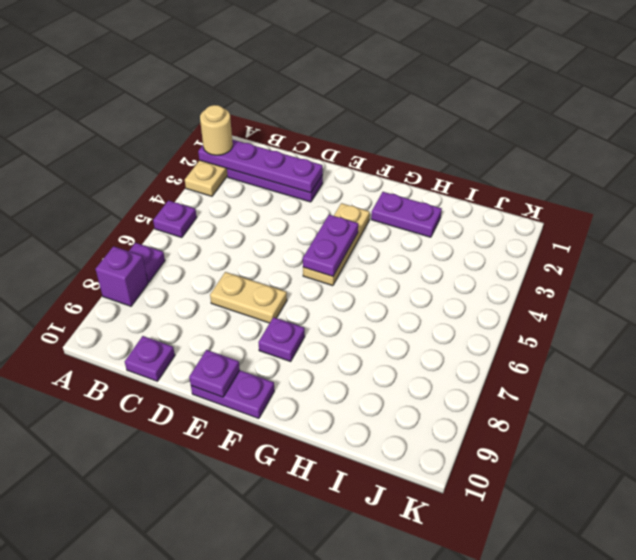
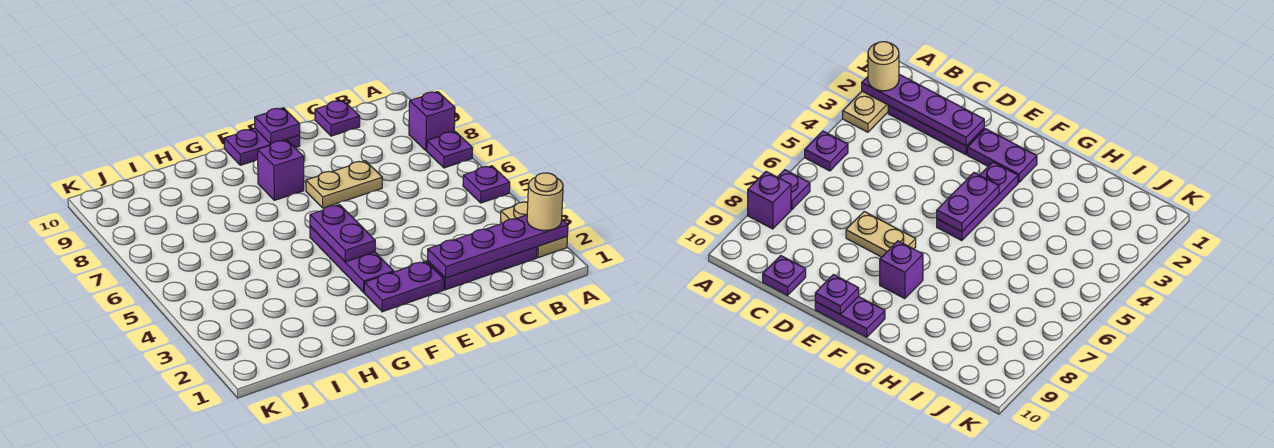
tan 1x3 plate [303,203,370,286] -> purple 1x3 plate [310,226,394,292]
purple 1x1 plate [258,317,305,361] -> purple 1x1 brick [258,140,304,200]
purple 1x2 plate [371,192,442,237] -> purple 1x2 plate moved to [364,261,444,312]

